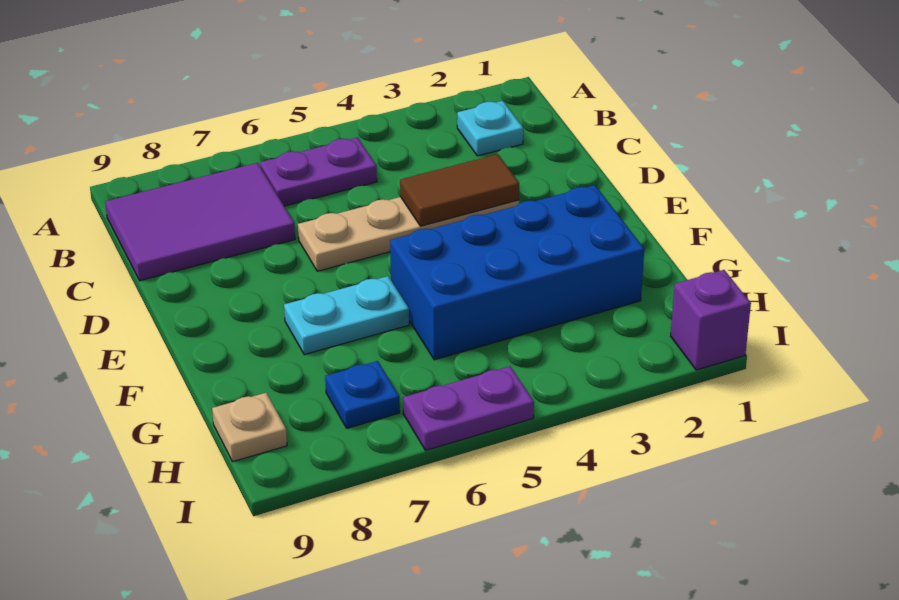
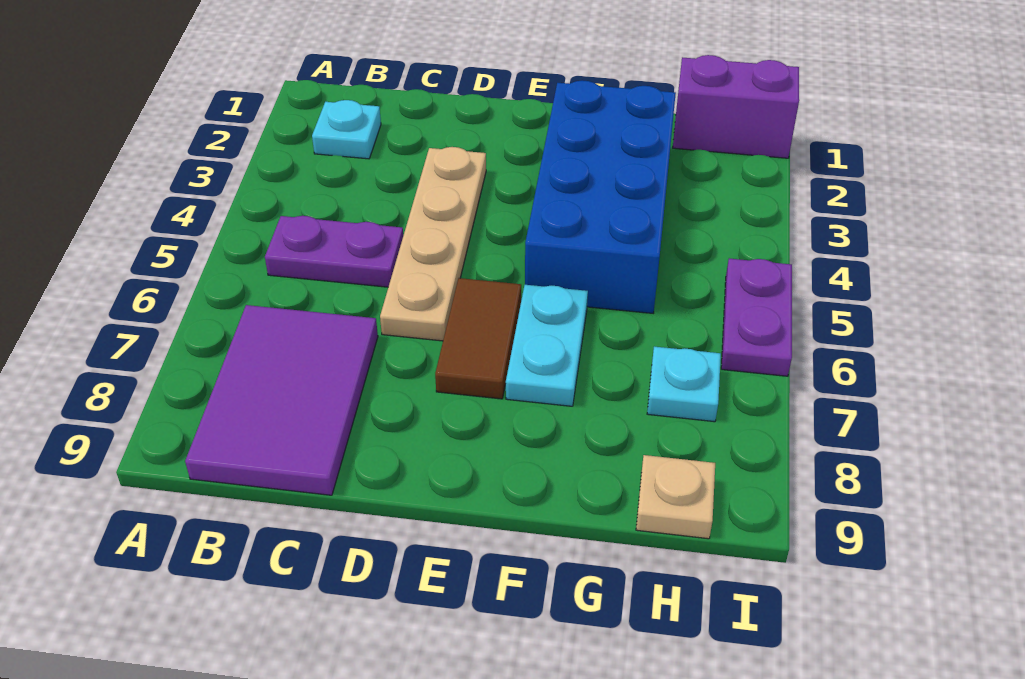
purple 1x2 plate [260,138,377,206] -> purple 1x2 plate turned to [265,216,403,287]
brown 1x2 tile [400,154,519,226] -> brown 1x2 tile moved to [435,278,521,399]
blue 1x1 plate [325,361,400,428] -> cyan 1x1 plate [647,347,721,422]
purple 1x1 brick [671,270,751,370] -> purple 1x2 brick [673,55,799,158]

